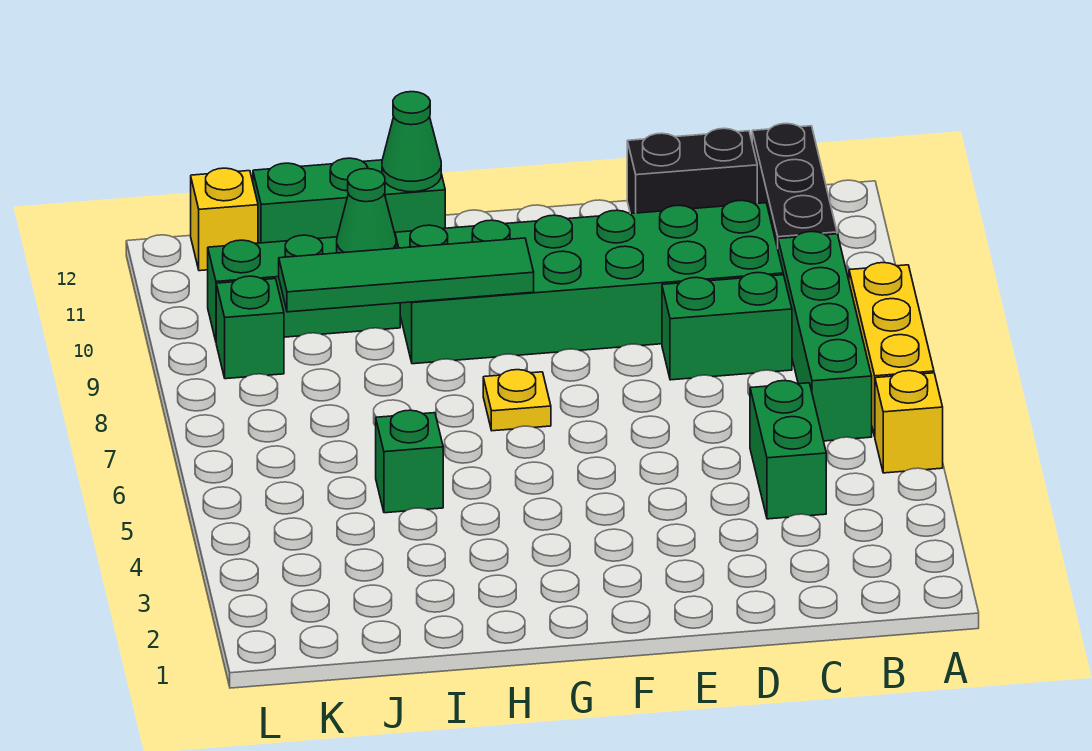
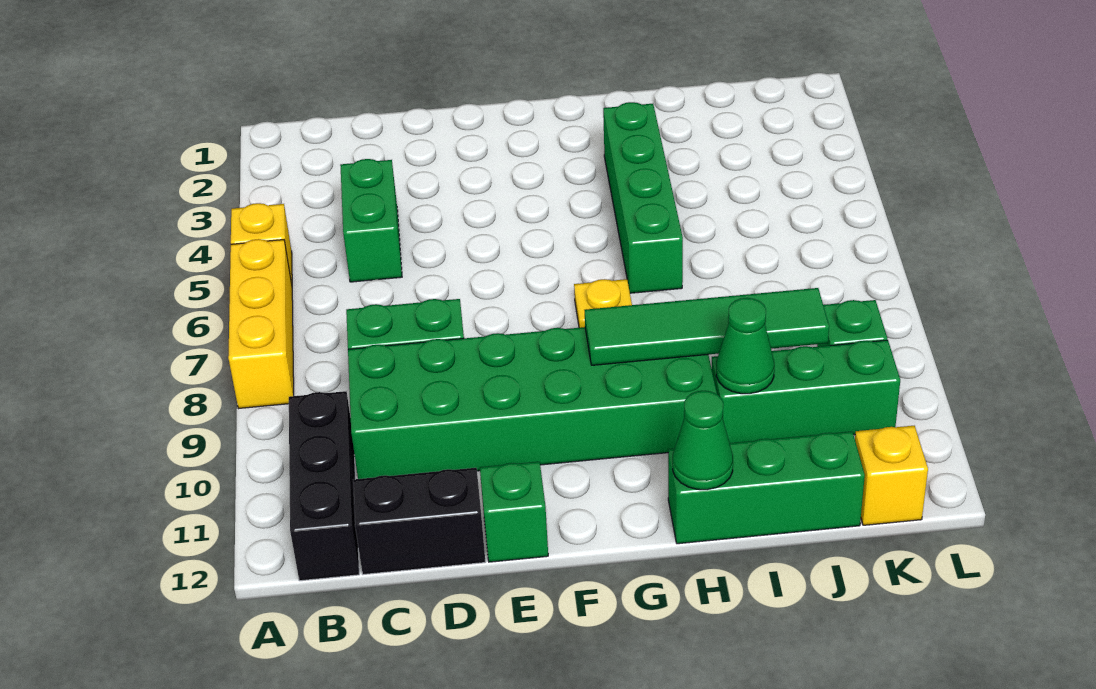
green 1x4 brick [778,232,872,441] -> green 1x4 brick moved to [603,102,683,293]
green 1x1 brick [376,410,443,513] -> green 1x1 brick moved to [480,462,548,562]

